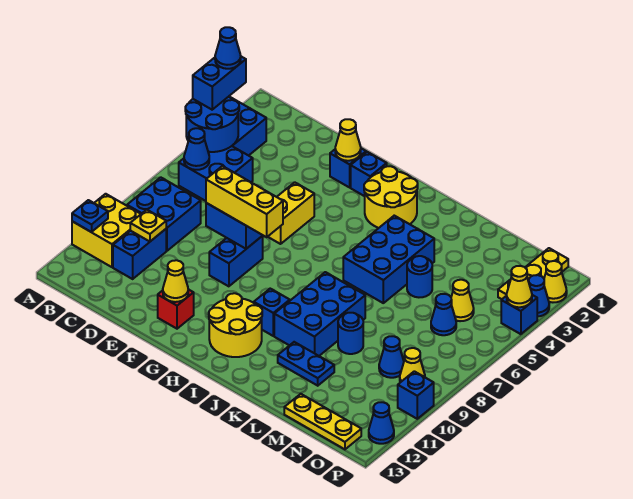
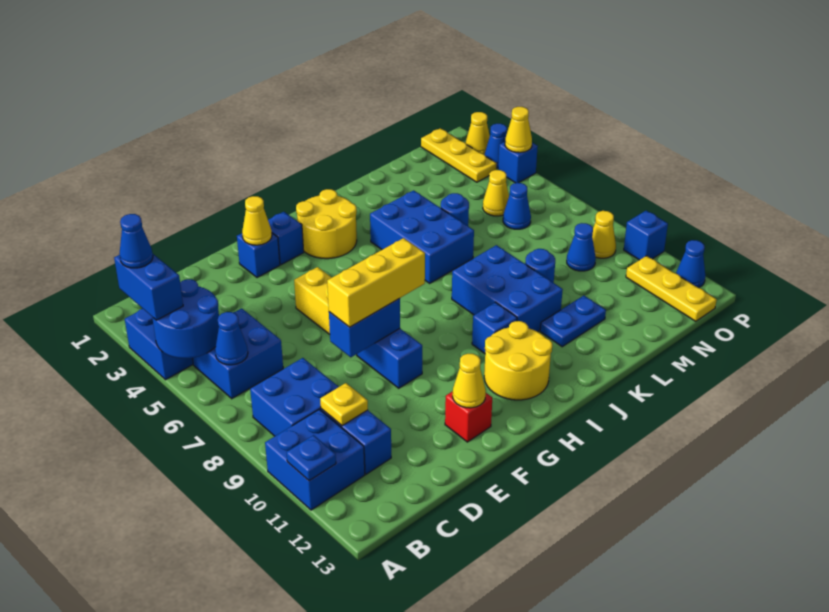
yellow 2x2 brick [72,194,141,267] -> blue 2x2 brick [265,409,365,510]
yellow 1x3 plate [284,394,361,449] -> yellow 1x3 plate turned to [626,256,717,321]

